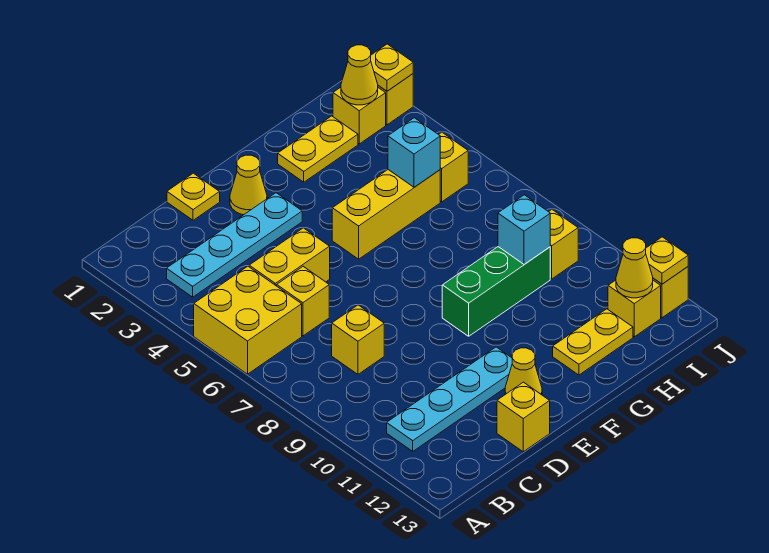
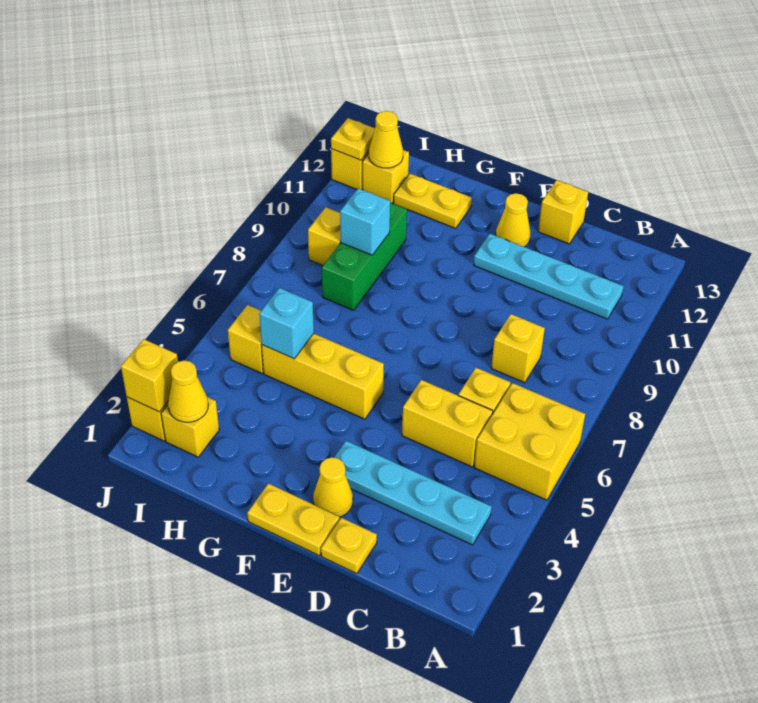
green 1x3 brick [442,247,550,336] -> green 1x3 brick turned to [322,203,407,310]
yellow 1x2 plate [278,116,358,182] -> yellow 1x2 plate moved to [247,484,340,556]
yellow 1x1 plate [371,44,413,91] -> yellow 1x1 brick [121,339,178,412]

